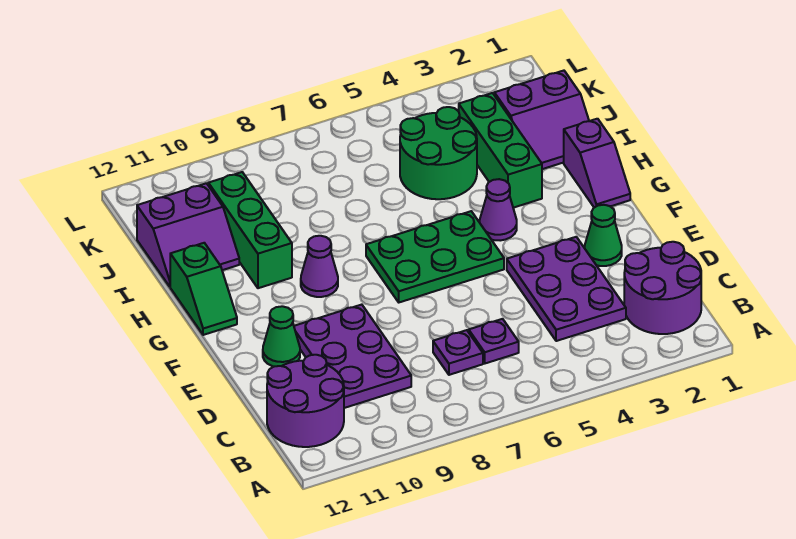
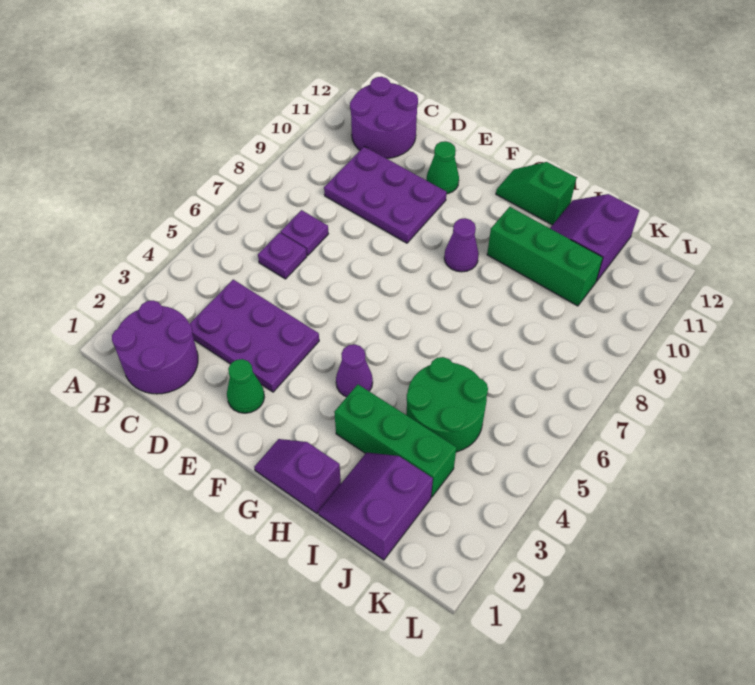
green 2x3 plate [366,211,504,302] -> none

